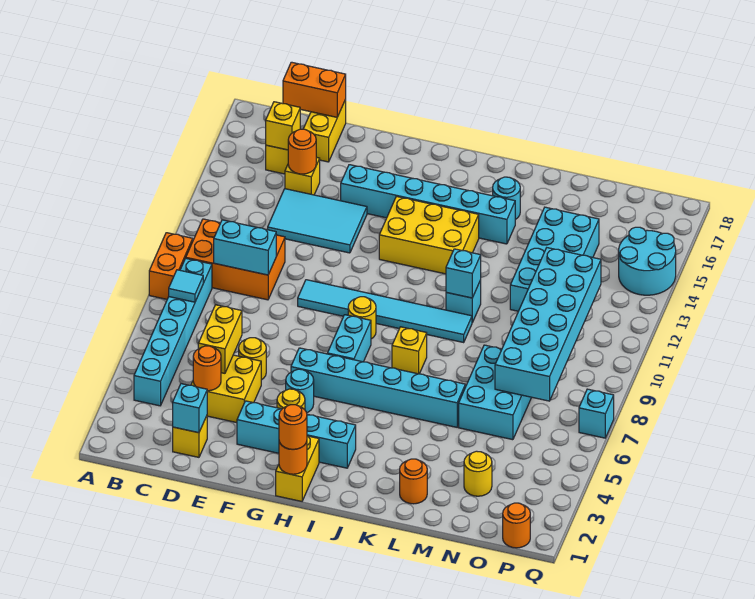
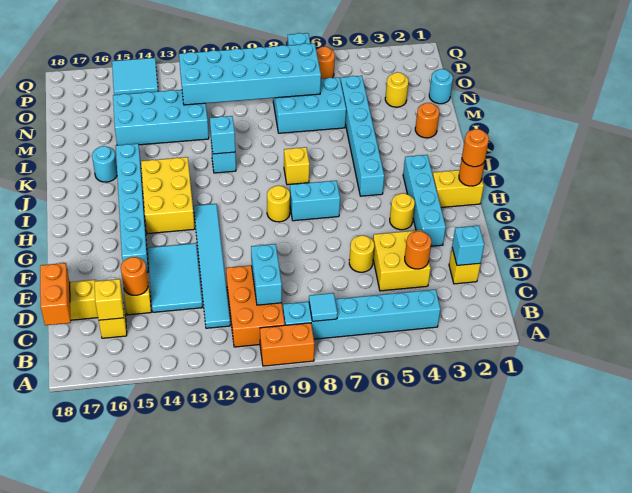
yellow 1x2 brick [198,305,242,373] -> none
cyan 1x6 tile [298,280,472,342] -> cyan 1x6 tile moved to [194,204,230,328]
cyan 1x1 round brick [286,369,314,413] -> cyan 1x1 round brick moved to [429,69,453,104]
cyan 1x6 brick [291,348,465,427] -> cyan 1x6 brick moved to [341,76,384,196]
orange 1x1 round brick [503,503,530,548] -> orange 1x1 round brick moved to [316,47,335,79]
cyan 2x2 round brick [619,227,676,295] -> cyan 2x2 tile [112,58,158,95]

